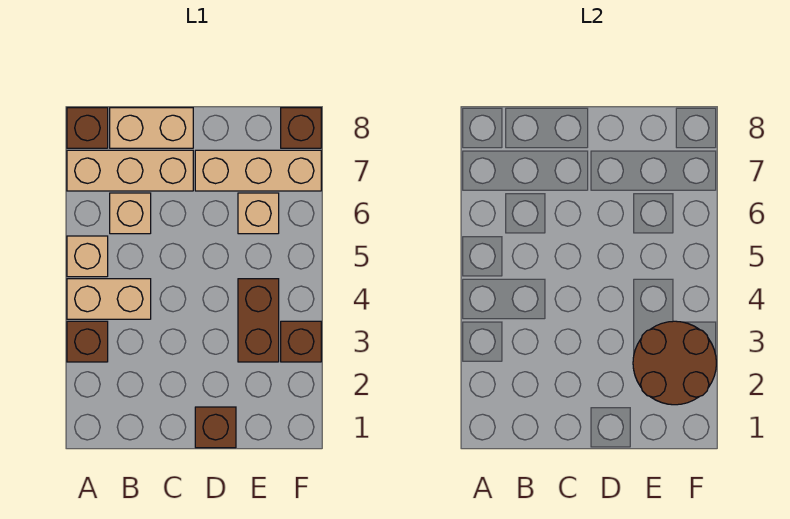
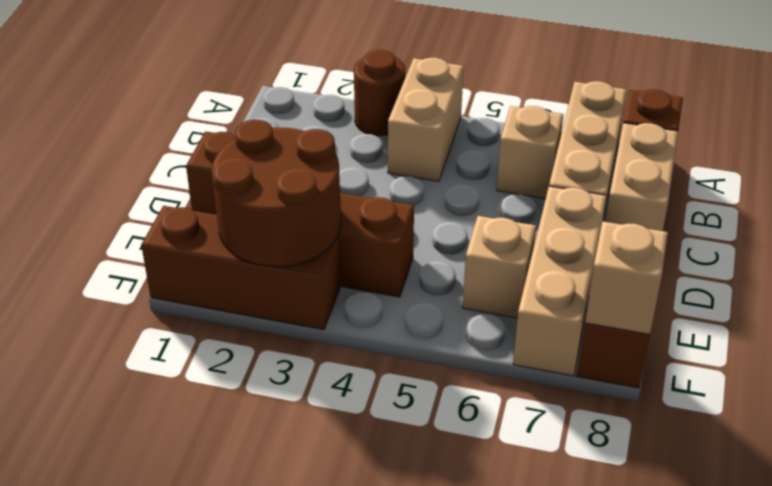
brown 1x1 brick [67,321,108,362] -> brown 1x1 round brick [354,50,405,136]
tan 1x1 brick [67,236,108,277] -> tan 1x1 brick moved to [585,221,668,334]
brown 1x1 brick [281,321,321,362] -> brown 1x3 brick [141,206,340,330]

